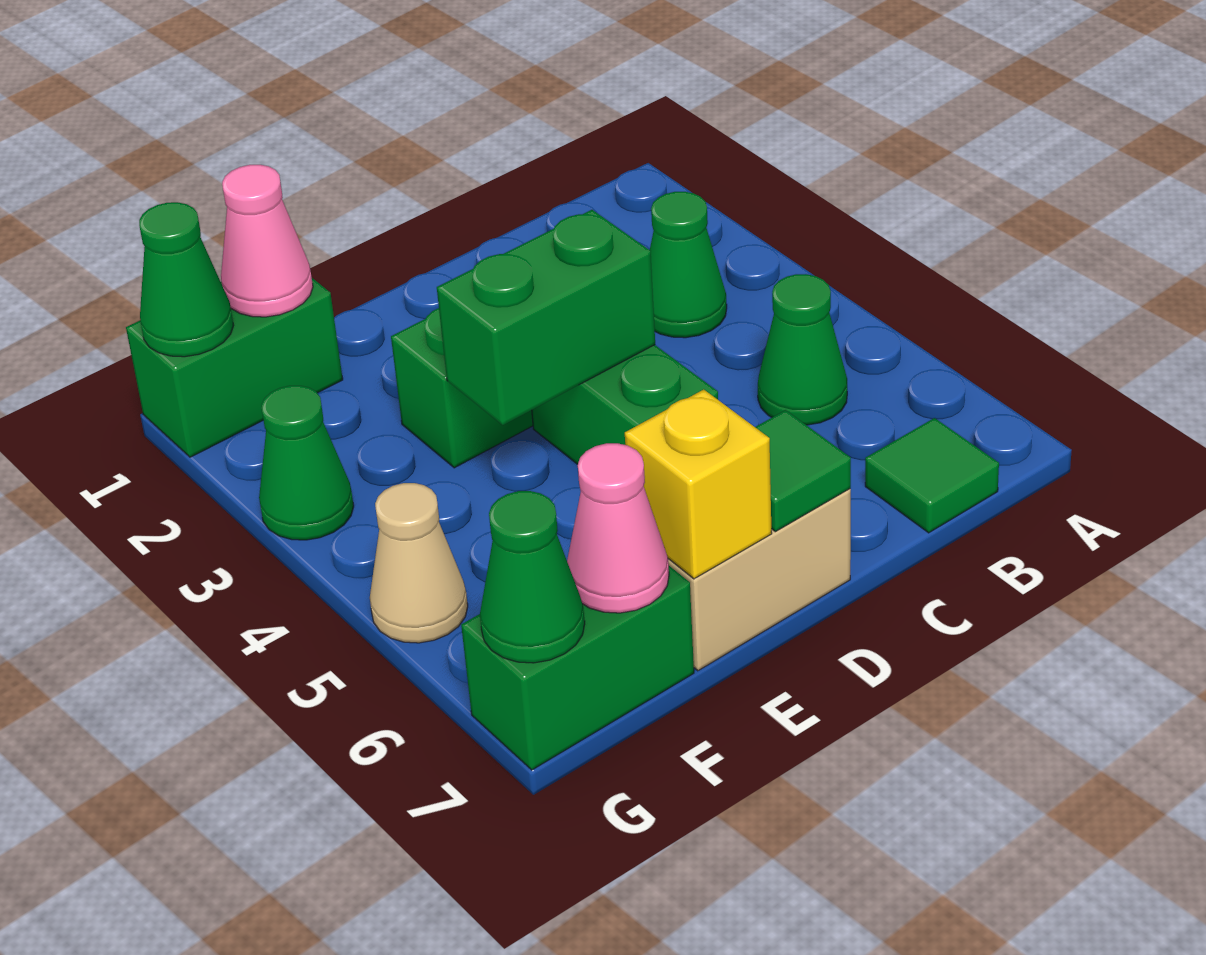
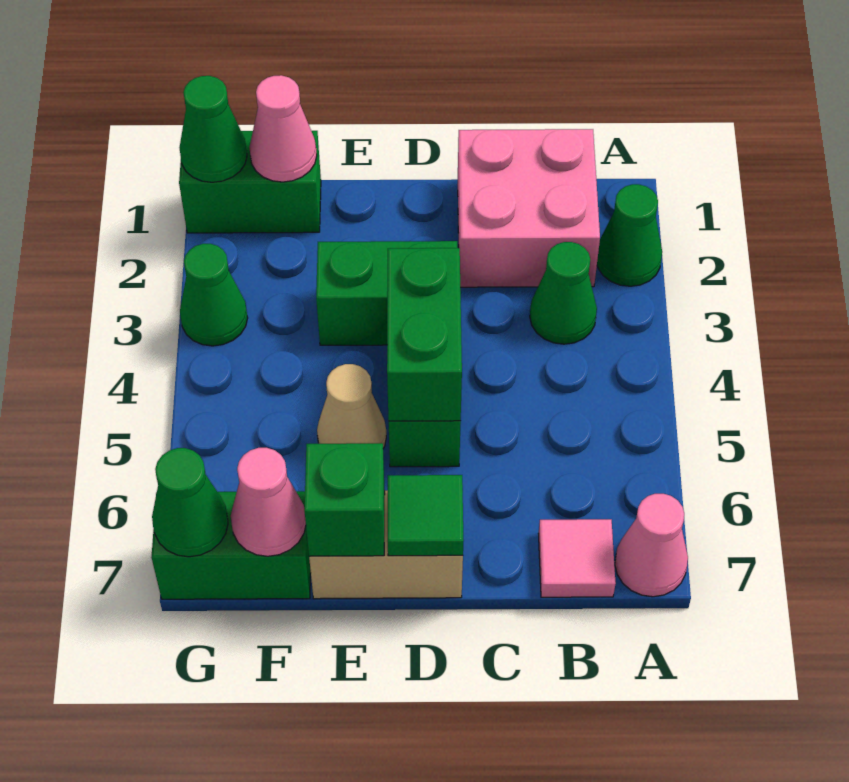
none -> pink 1x1 cone [615,494,688,597]
none -> pink 2x2 brick [458,129,600,287]
green 1x1 cone [758,274,847,425] -> green 1x1 cone moved to [597,184,662,286]
green 1x1 tile [865,418,999,533] -> pink 1x1 tile [538,519,616,597]
green 1x2 brick [437,210,655,425] -> green 1x2 brick turned to [387,248,462,421]
yellow 1x1 brick [625,389,772,579] -> green 1x1 brick [304,443,385,556]
tan 1x1 cone [370,483,468,643] -> tan 1x1 cone moved to [317,364,386,448]

